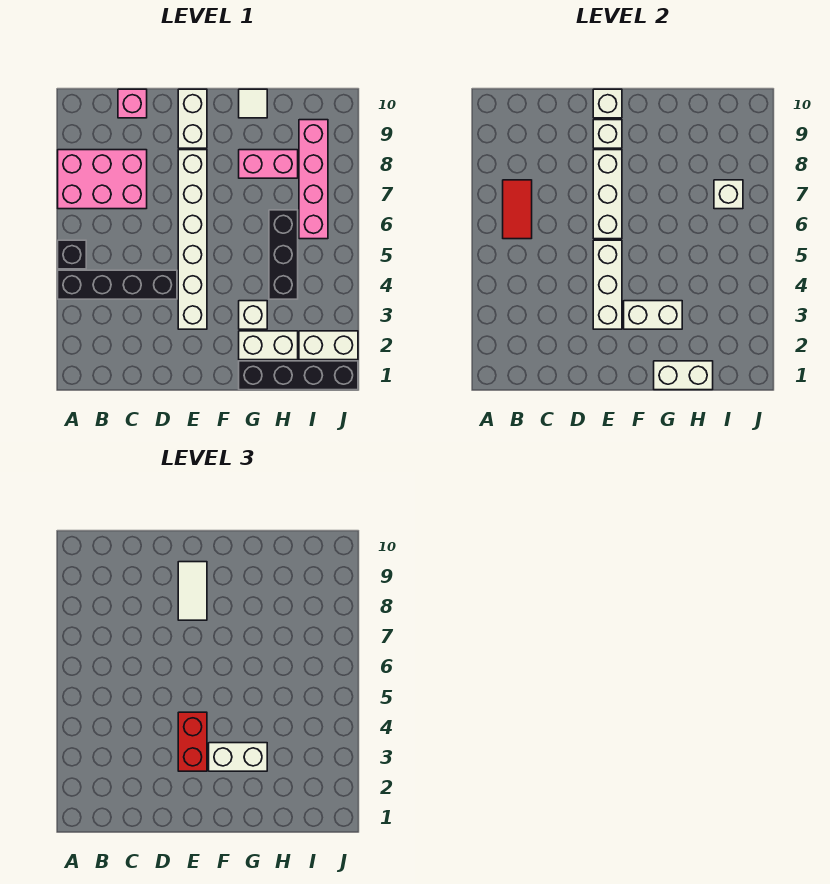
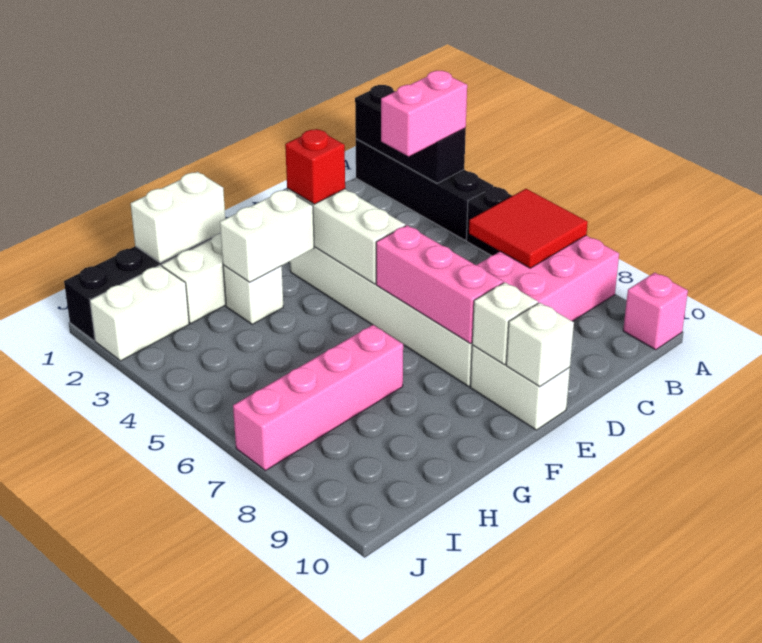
black 1x4 brick [58,270,177,299] -> black 1x4 brick turned to [356,139,493,240]
red 1x2 tile [503,180,532,239] -> red 2x2 tile [469,189,588,268]
pink 1x1 brick [118,89,147,118] -> pink 1x1 brick moved to [623,273,688,350]
red 1x2 brick [178,712,207,771] -> red 1x1 brick [285,129,345,204]
white 1x3 brick [593,150,622,239] -> pink 1x3 brick [376,225,503,344]
white 1x2 tile [178,562,207,620] -> none
white 1x2 brick [209,743,267,771] -> none
pink 1x2 brick [239,150,298,178] -> pink 1x2 brick moved to [381,71,467,156]
white 1x1 tile [239,89,267,118] -> none
black 1x3 brick [269,210,298,299] -> black 1x3 brick moved to [355,85,466,183]
pink 1x4 brick [299,120,328,239] -> pink 1x4 brick turned to [233,325,403,471]
white 1x1 brick [714,180,743,209] -> none

